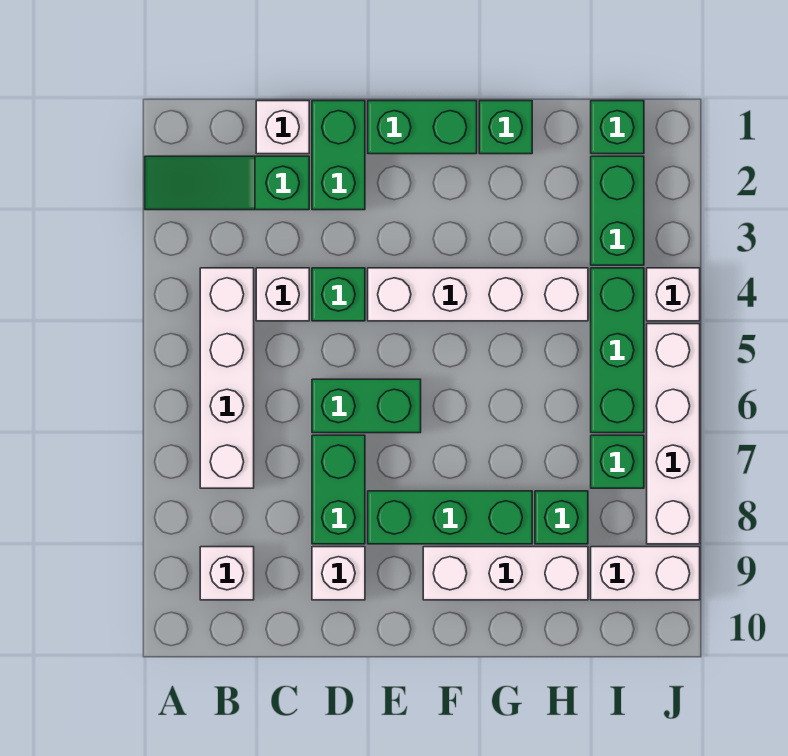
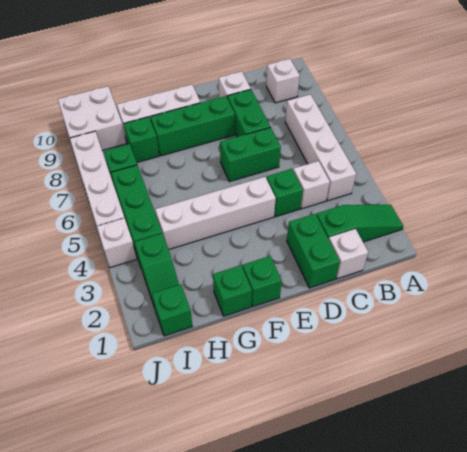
green 1x2 brick [368,101,477,154] -> green 1x1 brick [243,256,282,306]
green 1x2 brick [591,156,644,265] -> green 1x2 slope [134,233,179,308]
white 1x2 brick [591,547,700,600] -> white 2x2 brick [58,86,126,150]

